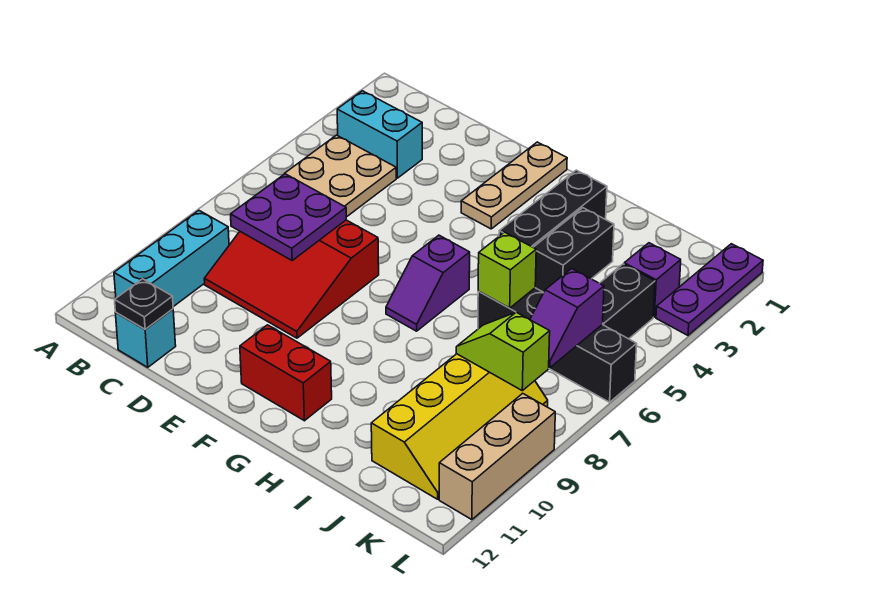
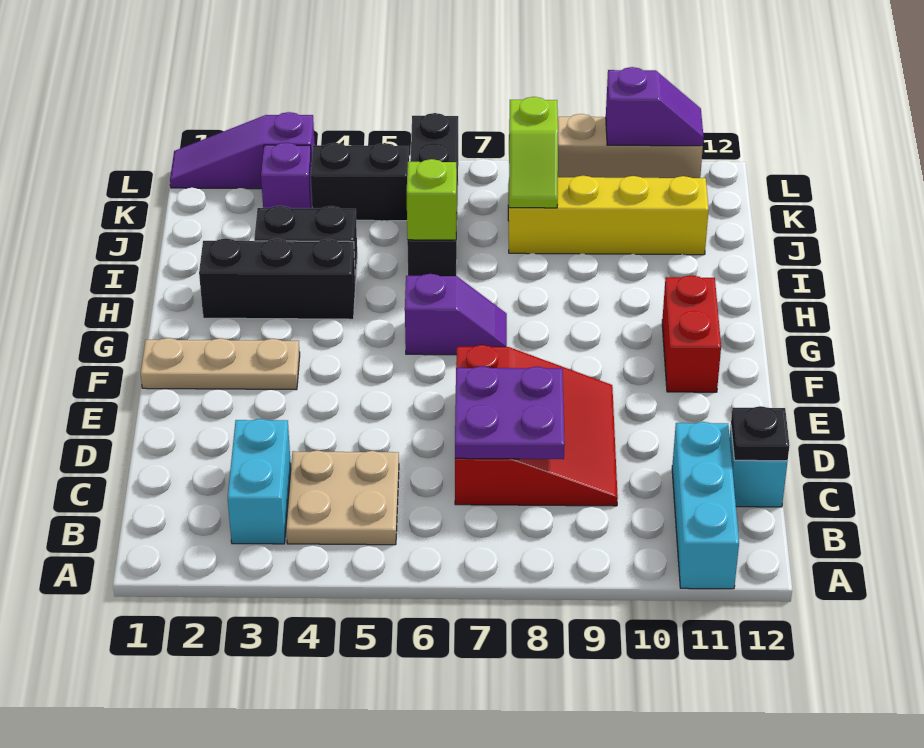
cyan 1x3 brick [114,211,229,307] -> cyan 1x3 brick turned to [672,422,739,589]
purple 1x2 slope [530,268,604,368] -> purple 1x2 slope moved to [606,67,704,146]
purple 1x3 plate [656,244,763,335] -> purple 1x3 slope [170,112,315,189]

